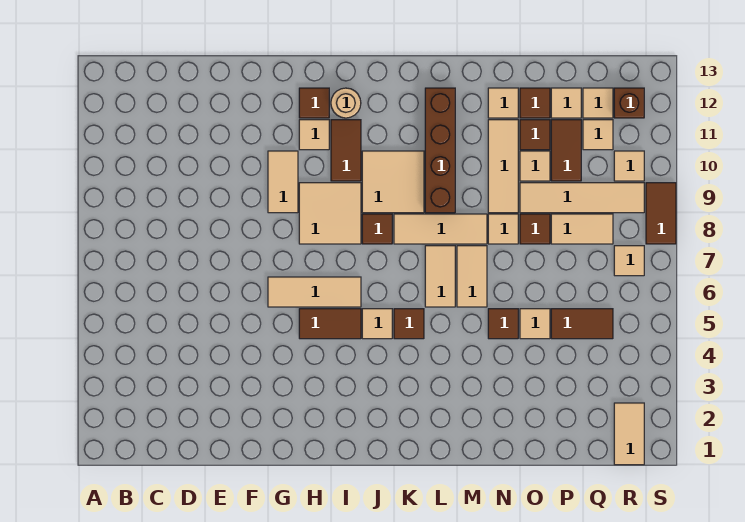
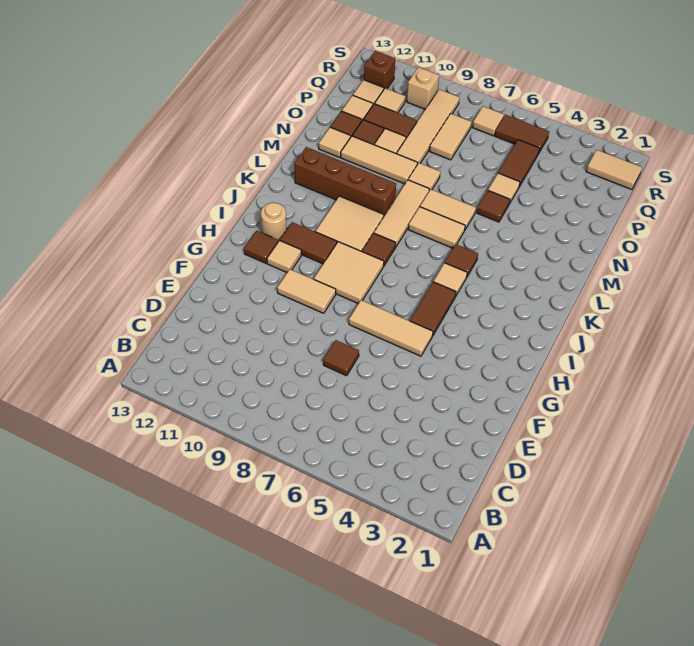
tan 1x3 tile [268,277,361,307] -> tan 1x3 tile turned to [349,300,433,356]
brown 1x1 tile [520,214,550,244] -> brown 1x1 tile moved to [323,340,359,376]
tan 1x1 tile [614,151,644,181] -> tan 1x1 brick [407,67,439,109]
brown 1x2 tile [646,183,676,244] -> brown 1x2 tile moved to [495,115,549,152]

